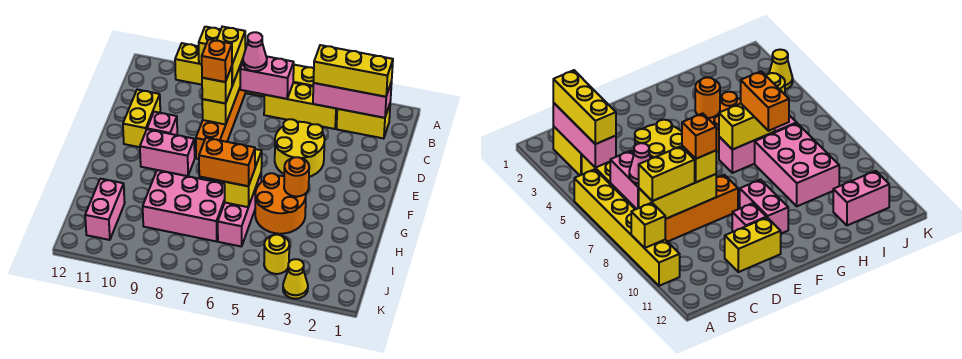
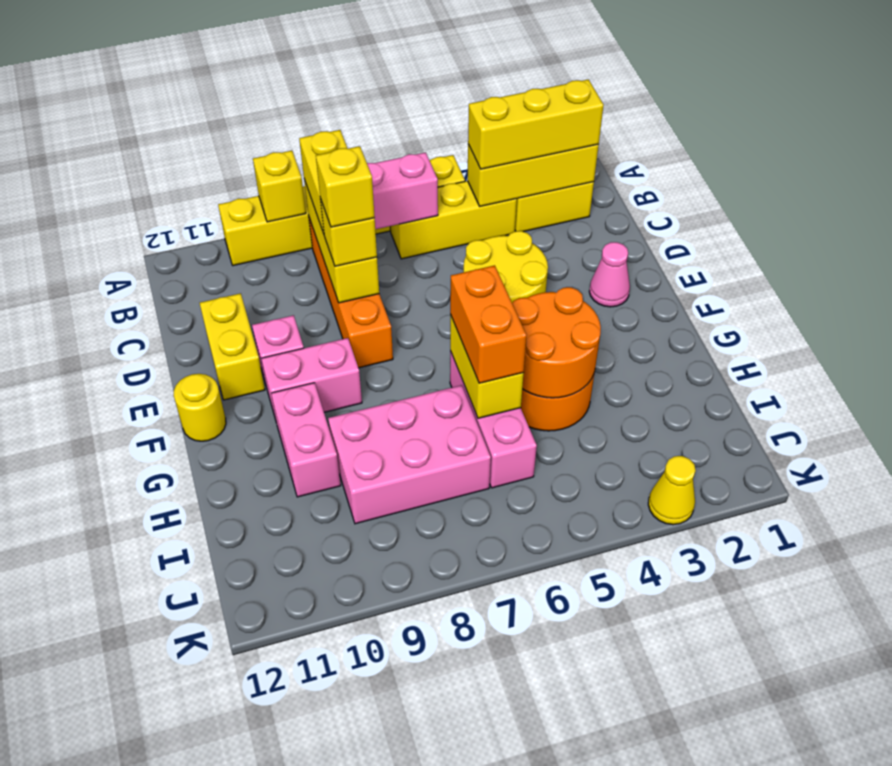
pink 1x3 brick [313,81,392,118] -> yellow 1x3 brick [467,144,599,206]
pink 1x1 cone [243,32,267,71] -> pink 1x1 cone moved to [589,242,630,307]
orange 1x1 brick [202,39,232,82] -> yellow 1x1 brick [316,146,375,227]
orange 1x1 round brick [284,157,309,197] -> orange 2x2 round brick [512,287,601,398]
orange 1x2 brick [199,138,255,186] -> orange 1x2 brick turned to [450,265,526,383]
pink 1x2 brick [85,179,125,240] -> pink 1x2 brick moved to [271,383,341,497]
yellow 1x1 round brick [264,235,289,274] -> yellow 1x1 round brick moved to [174,374,226,441]

